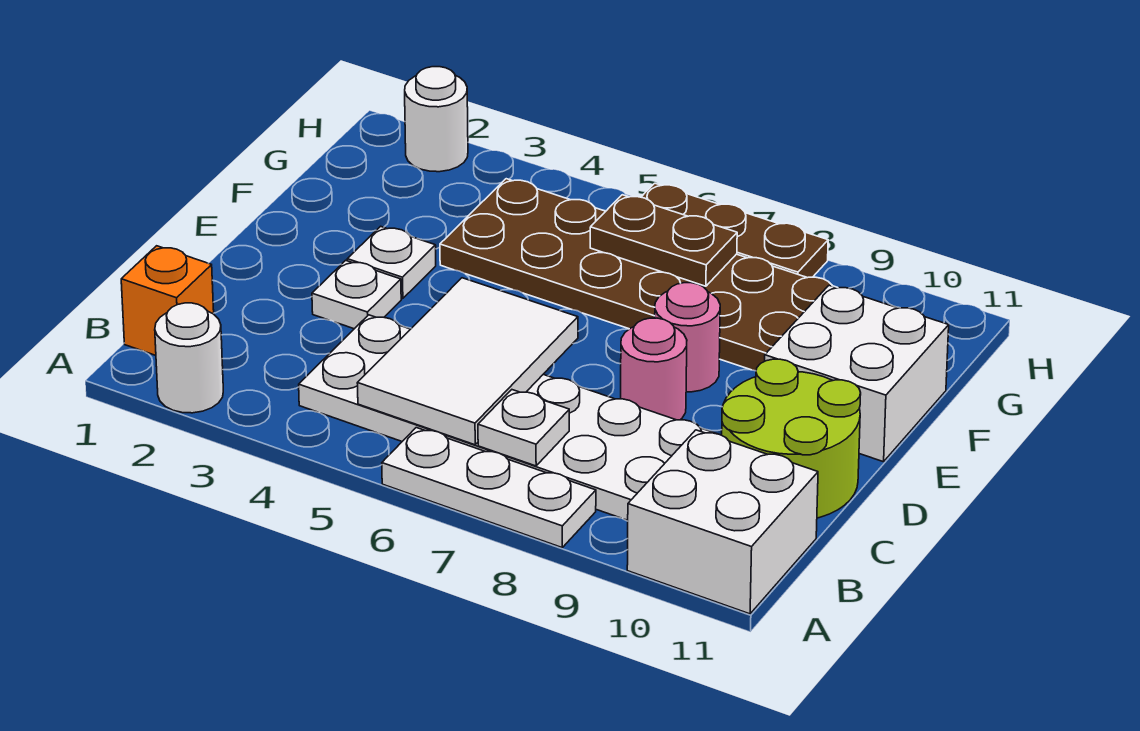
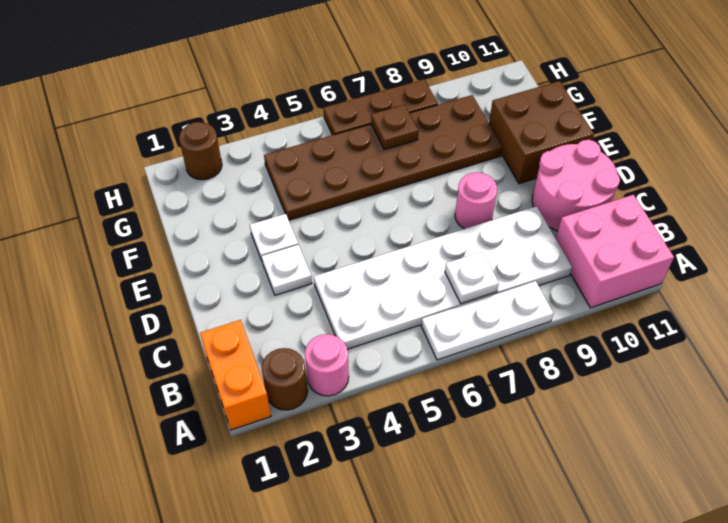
white 1x1 round brick [155,303,223,413] -> brown 1x1 round brick [262,348,308,410]
white 2x2 brick [627,430,818,614] -> pink 2x2 brick [556,195,674,308]
orange 1x1 brick [121,246,214,355] -> orange 1x2 brick [200,320,271,430]
white 2x3 tile [357,278,578,445] -> none
lime 2x2 round brick [722,359,861,518] -> pink 2x2 round brick [532,140,620,231]
pink 1x1 round brick [655,283,720,392] -> pink 1x1 round brick moved to [305,334,349,396]
white 2x2 brick [765,285,949,462] -> brown 2x2 brick [489,81,594,184]
brown 1x2 plate [590,195,737,286] -> brown 1x1 plate [371,105,418,150]
white 1x1 round brick [405,67,468,172] -> brown 1x1 round brick [179,122,222,180]

